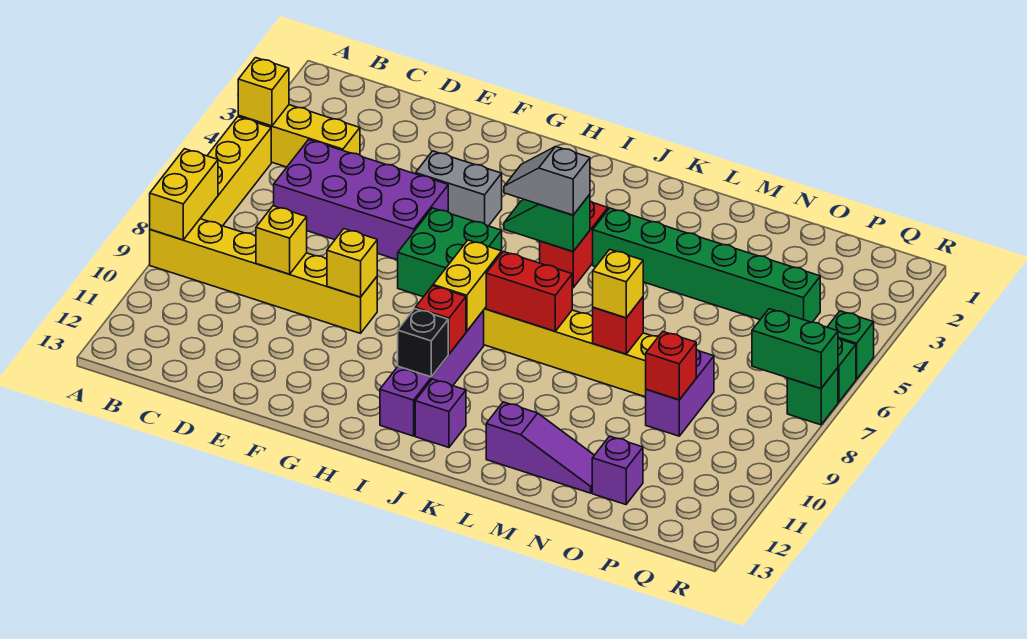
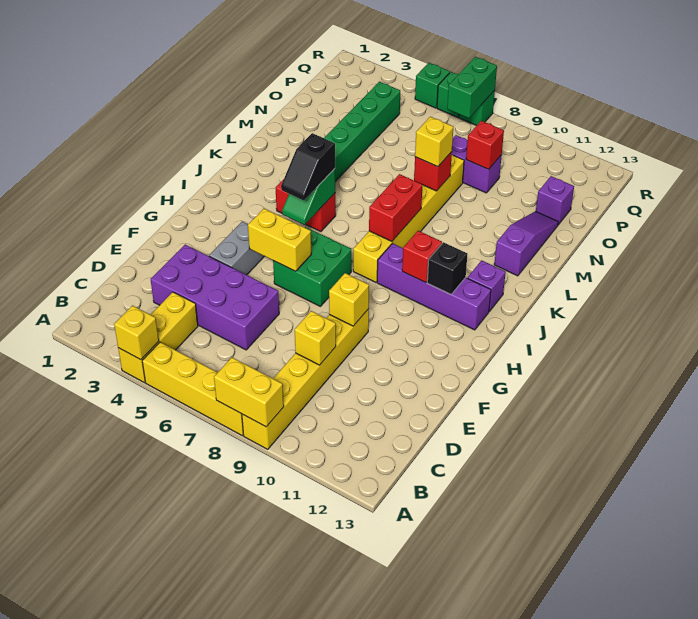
purple 2x4 brick [274,140,448,260] -> purple 2x4 brick turned to [151,245,279,350]
grey 1x2 slope [504,146,590,215] -> black 1x2 slope [281,133,335,201]
yellow 1x2 brick [433,240,501,331] -> yellow 1x2 brick moved to [248,209,311,271]

